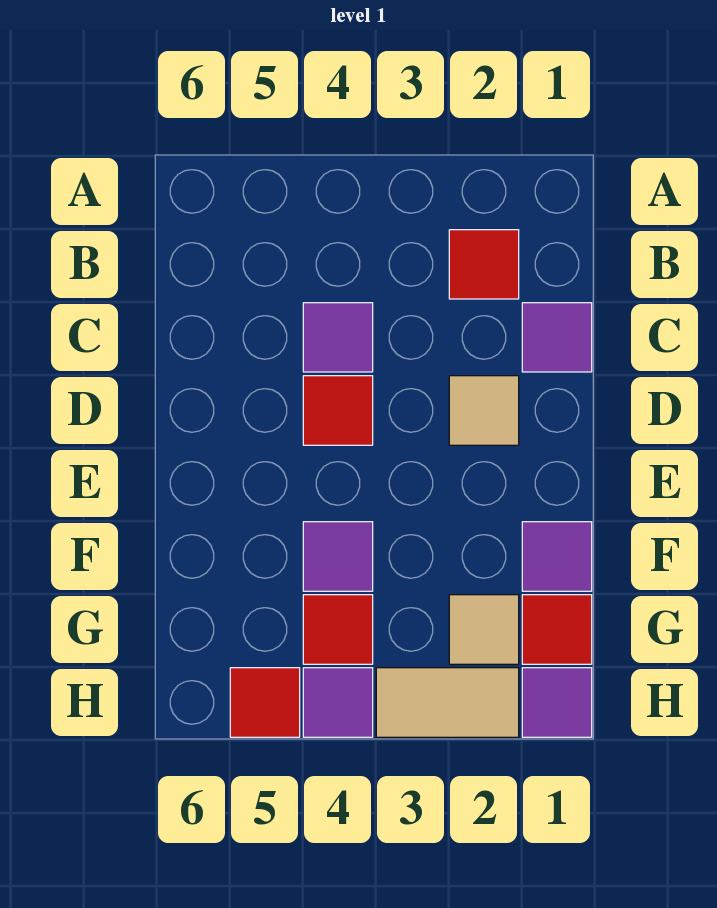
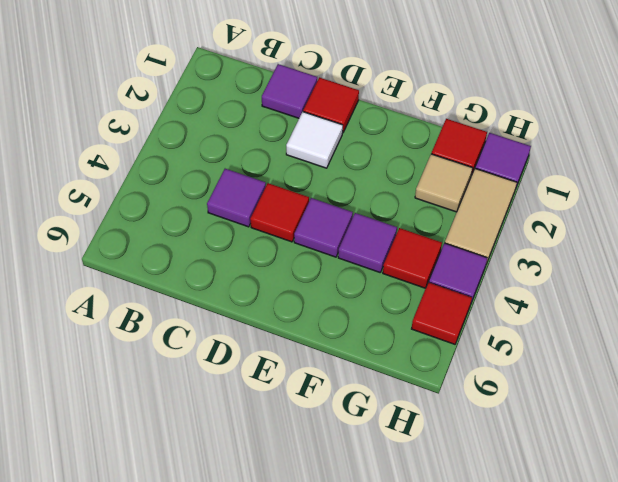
red 1x1 tile [449,230,519,299] -> red 1x1 tile moved to [303,77,359,132]
tan 1x1 tile [449,376,519,445] -> white 1x1 tile [286,112,343,168]
purple 1x1 tile [522,522,592,591] -> purple 1x1 tile moved to [294,198,353,257]

